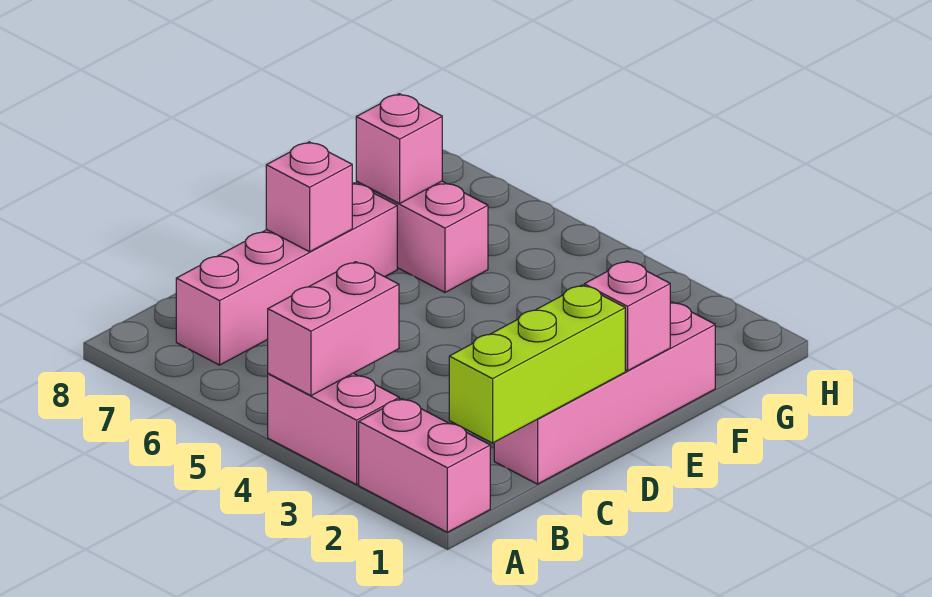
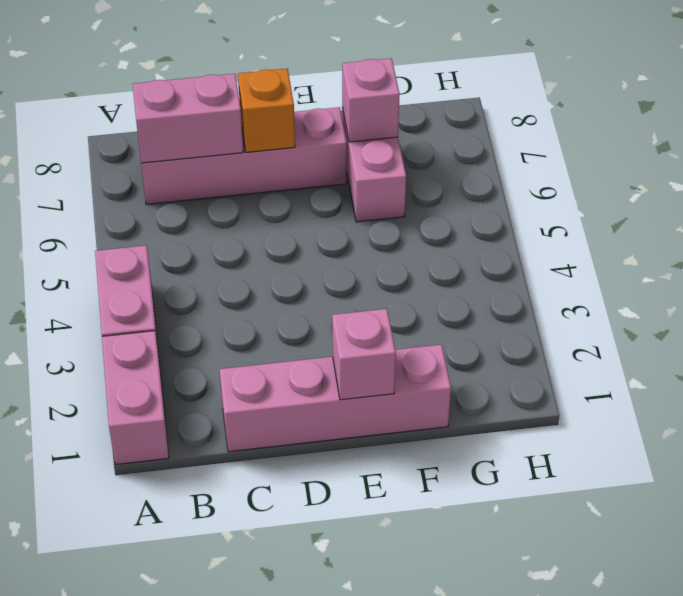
pink 1x2 brick [268,262,399,396] -> pink 1x2 brick moved to [133,74,243,163]
lime 1x3 brick [449,285,625,443] -> none
pink 1x1 brick [266,142,352,252] -> orange 1x1 brick [238,68,295,152]

